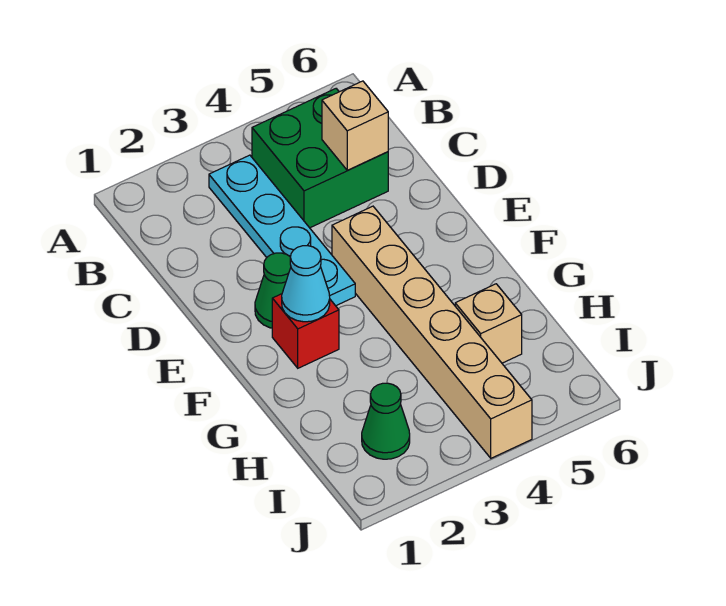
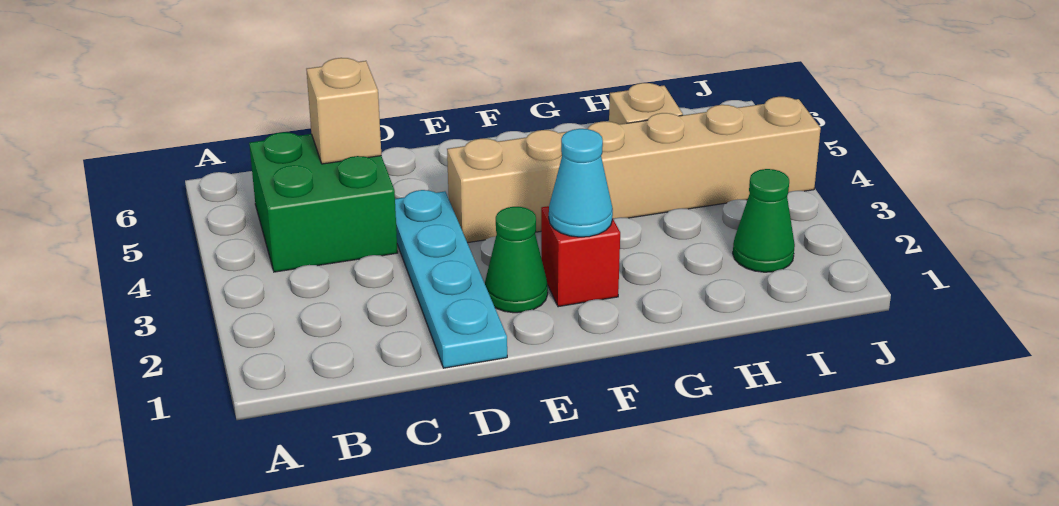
cyan 1x4 plate [209,155,355,306] -> cyan 1x4 plate turned to [395,190,507,368]

